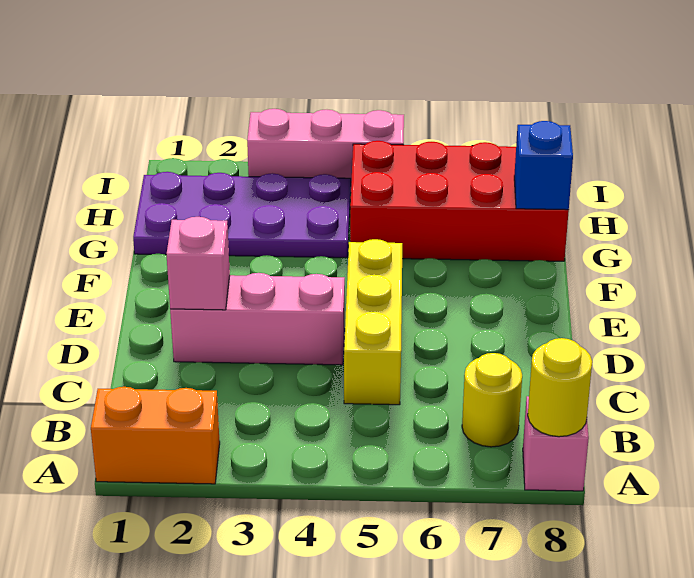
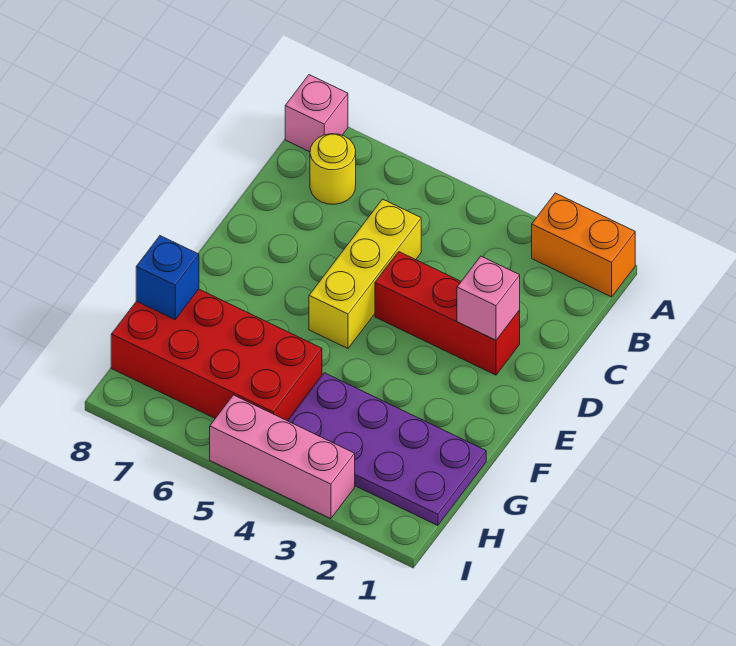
yellow 1x1 round brick [528,338,592,437] -> none
pink 1x3 brick [170,273,345,365] -> red 1x3 brick [375,252,520,375]

